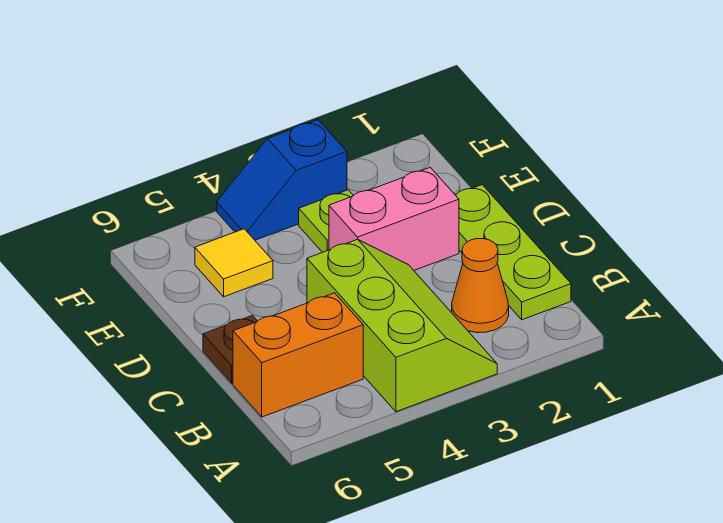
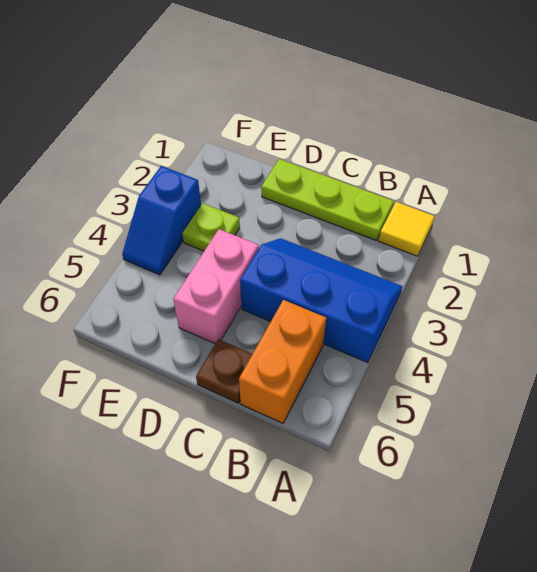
lime 2x3 slope [307,239,497,412] -> blue 2x3 slope [240,238,402,363]
orange 1x1 cone [452,239,509,333] -> none
pink 1x2 brick [329,167,459,270] -> pink 1x2 brick moved to [173,229,259,343]
yellow 1x1 tile [195,229,273,297] -> yellow 1x1 tile moved to [379,202,435,256]

